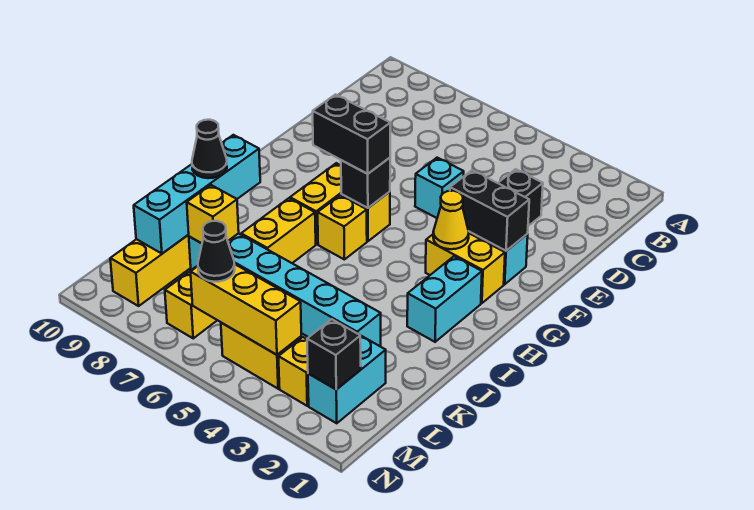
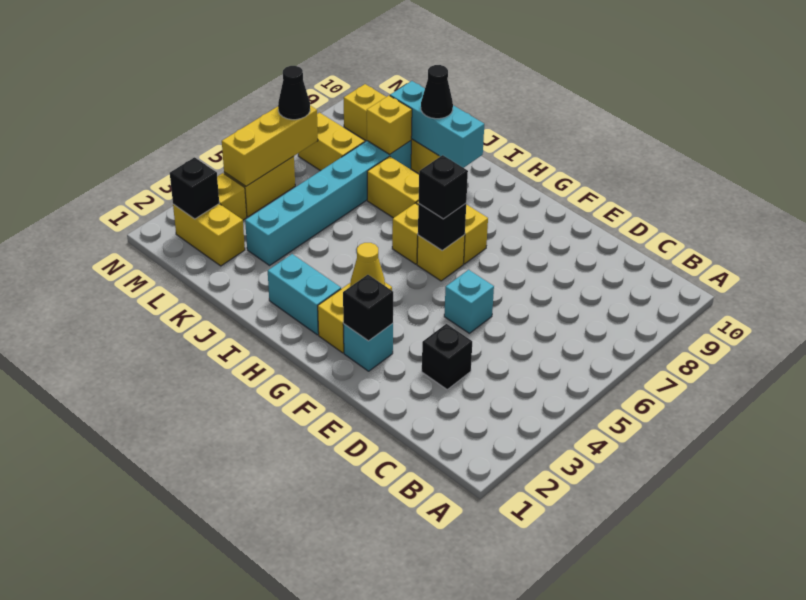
black 1x2 brick [450,170,529,251] -> black 1x1 brick [343,275,393,341]
black 1x2 brick [313,95,390,174] -> black 1x1 brick [419,155,468,219]
cyan 1x4 brick [134,135,260,254] -> cyan 1x3 brick [390,81,484,168]
cyan 1x2 brick [308,335,386,423] -> yellow 1x2 brick [173,204,245,266]

